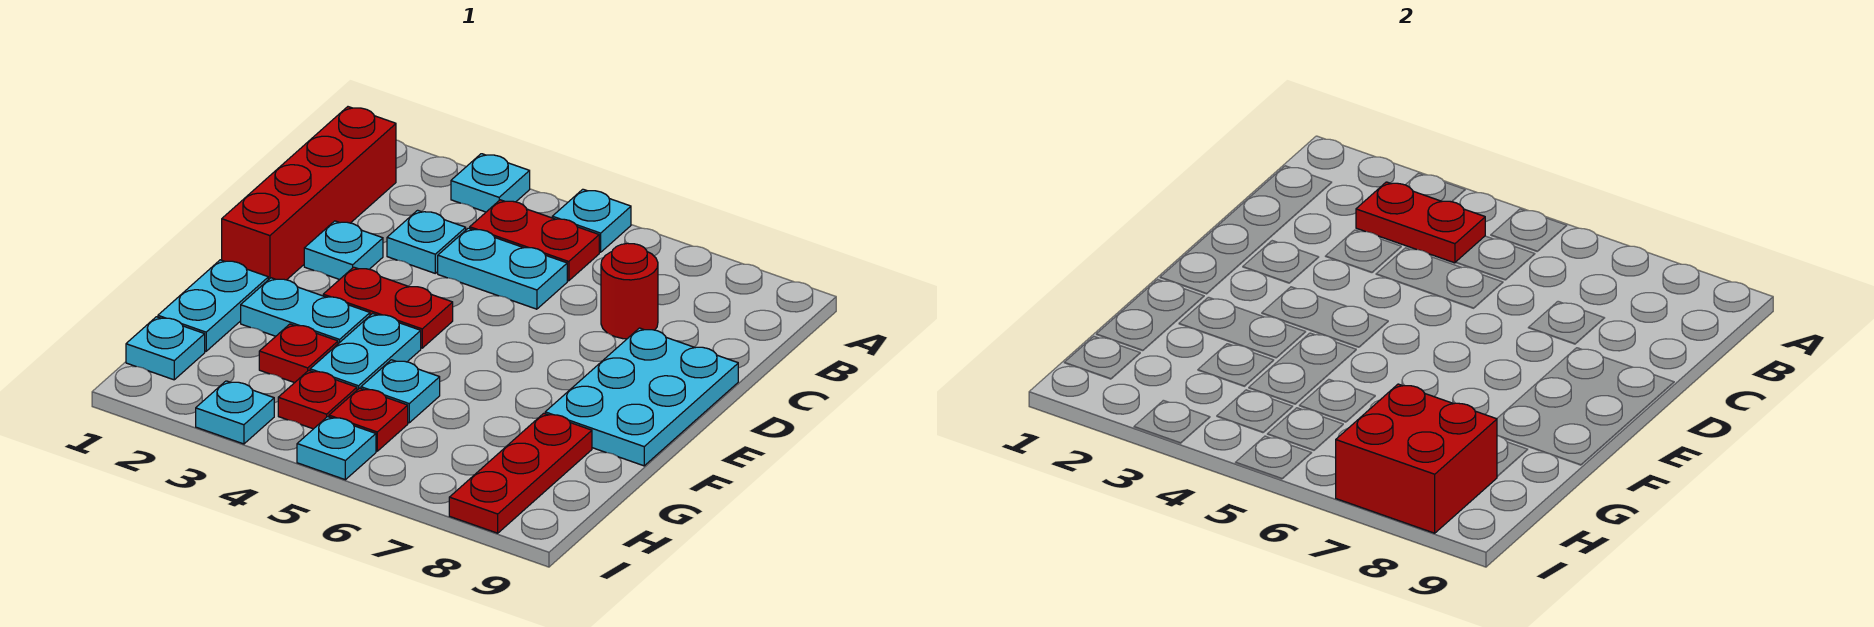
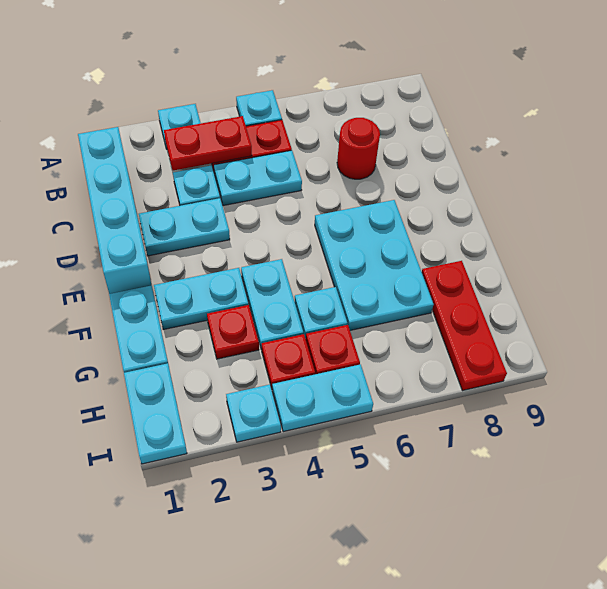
red 1x4 brick [222,107,396,280] -> cyan 1x4 brick [78,127,151,294]
cyan 1x1 plate [304,221,383,280] -> cyan 1x2 plate [139,198,230,256]
cyan 2x3 plate [545,328,738,466] -> cyan 2x3 plate moved to [315,200,434,330]
red 1x2 plate [323,267,453,348] -> none
cyan 1x1 plate [126,317,205,380] -> cyan 1x2 plate [124,363,187,464]
red 2x2 brick [1336,384,1497,533] -> none
cyan 1x1 plate [297,417,376,480] -> cyan 1x2 plate [272,364,373,432]

